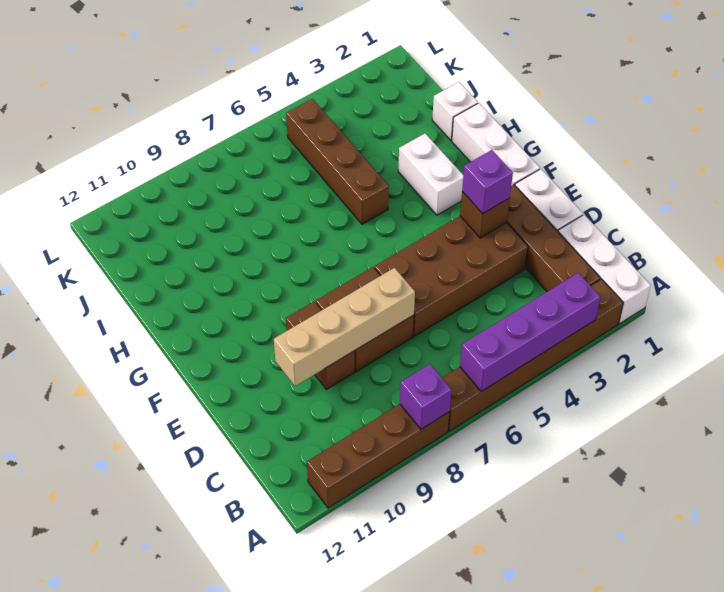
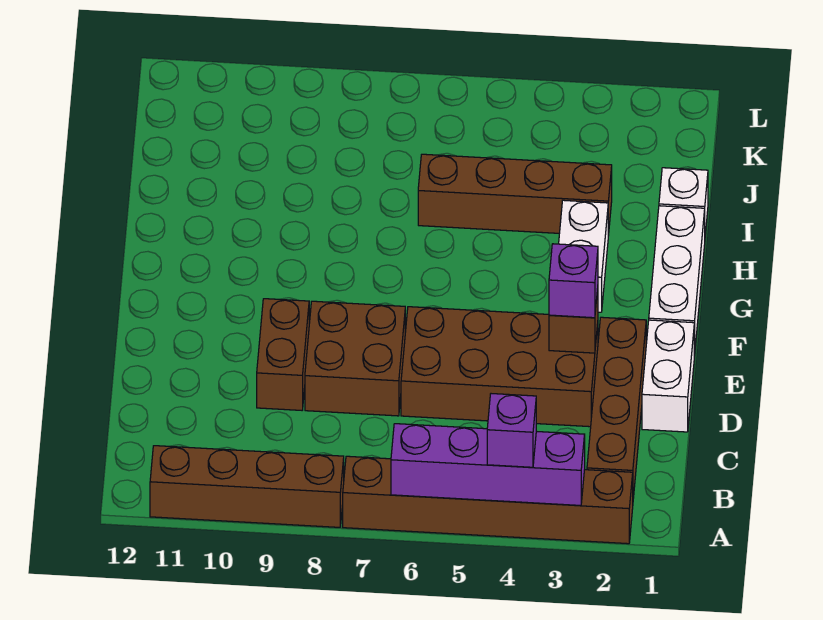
white 1x3 brick [558,215,651,324] -> none
purple 1x1 brick [400,364,452,429] -> purple 1x1 brick moved to [487,394,536,467]
tan 1x4 brick [274,268,415,386] -> none
brown 1x4 brick [286,99,389,224] -> brown 1x4 brick turned to [418,154,612,236]

